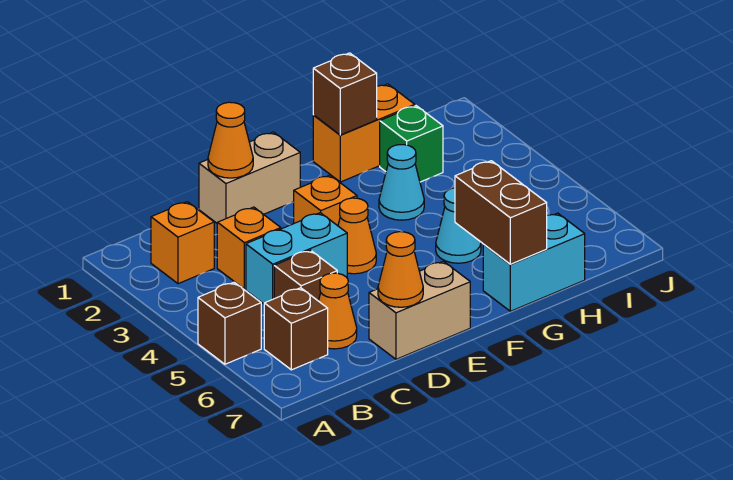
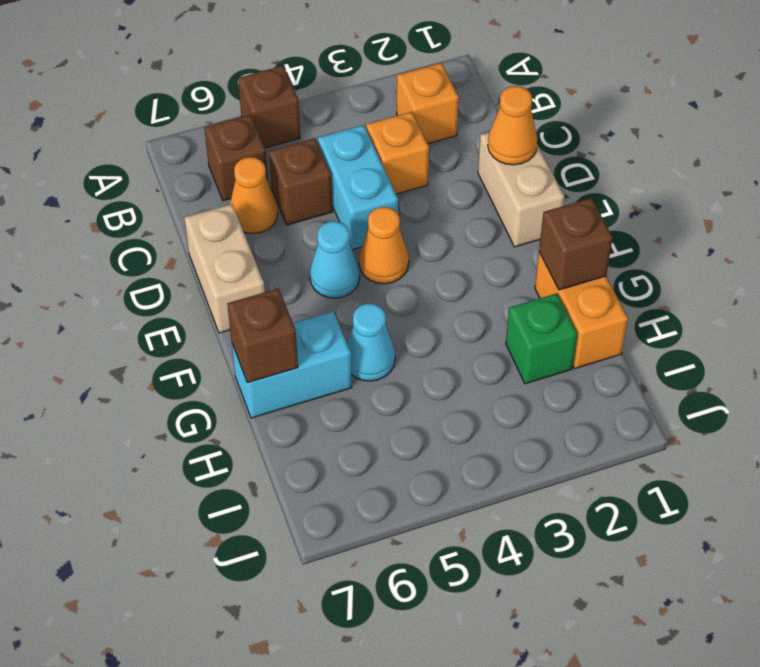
orange 1x1 cone [378,232,423,307] -> none
orange 1x1 brick [294,175,357,226] -> none
cyan 1x1 cone [379,145,424,220] -> cyan 1x1 cone moved to [310,221,360,298]
brown 1x2 brick [455,161,547,264] -> brown 1x1 brick [227,288,298,383]
cyan 1x2 brick [483,213,585,311] -> cyan 1x2 brick turned to [232,312,352,418]

